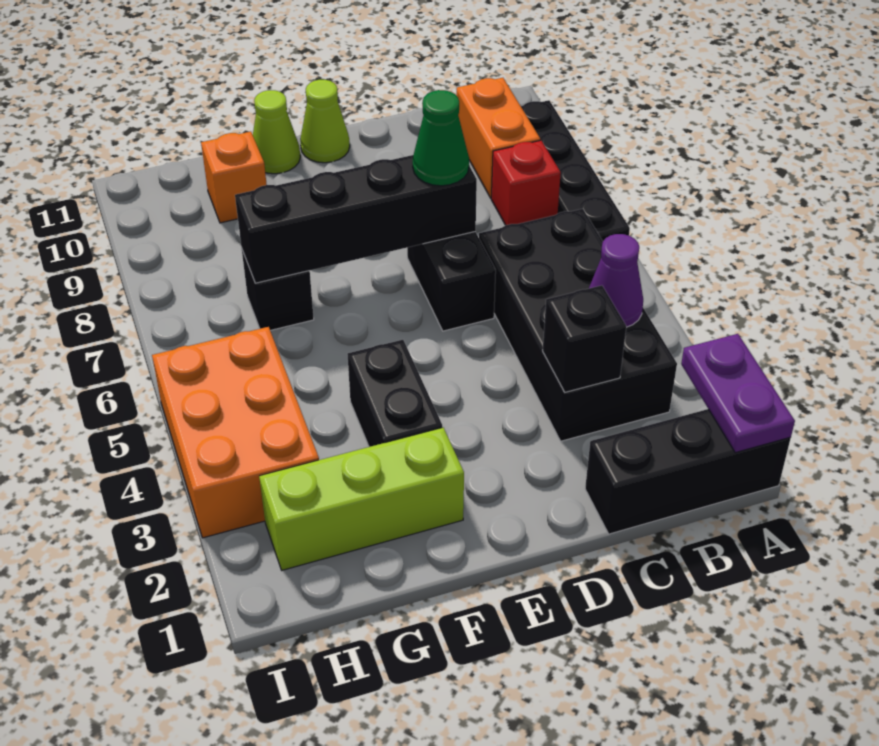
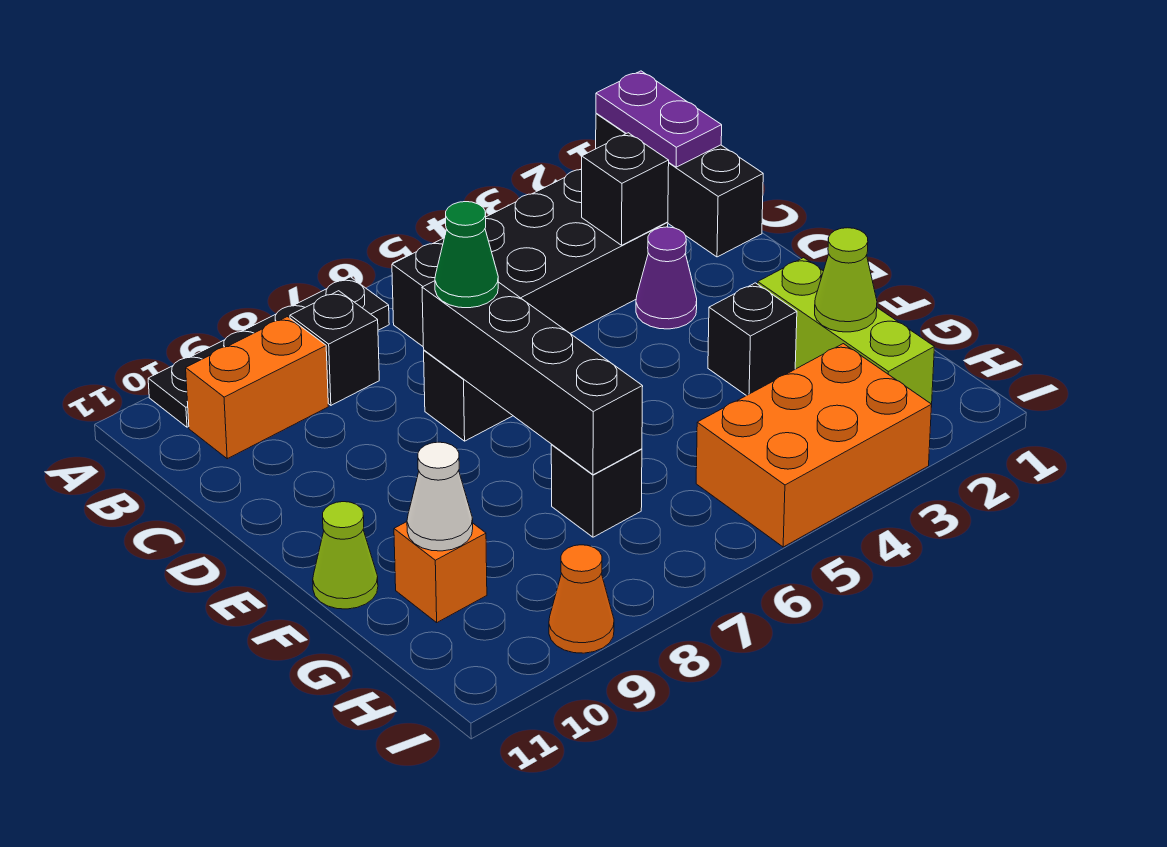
purple 1x2 plate [681,334,795,453] -> purple 1x2 plate turned to [596,71,722,167]
purple 1x1 cone [589,234,643,327] -> purple 1x1 cone moved to [636,227,697,329]
red 1x1 brick [491,140,561,225] -> black 1x1 brick [290,291,379,405]
lime 1x1 cone [300,80,350,163] -> lime 1x1 cone moved to [815,228,877,332]
black 1x2 brick [347,340,442,447] -> black 1x1 brick [708,283,797,396]
none -> white 1x1 cone [407,442,473,551]
none -> orange 1x1 cone [549,545,614,653]

